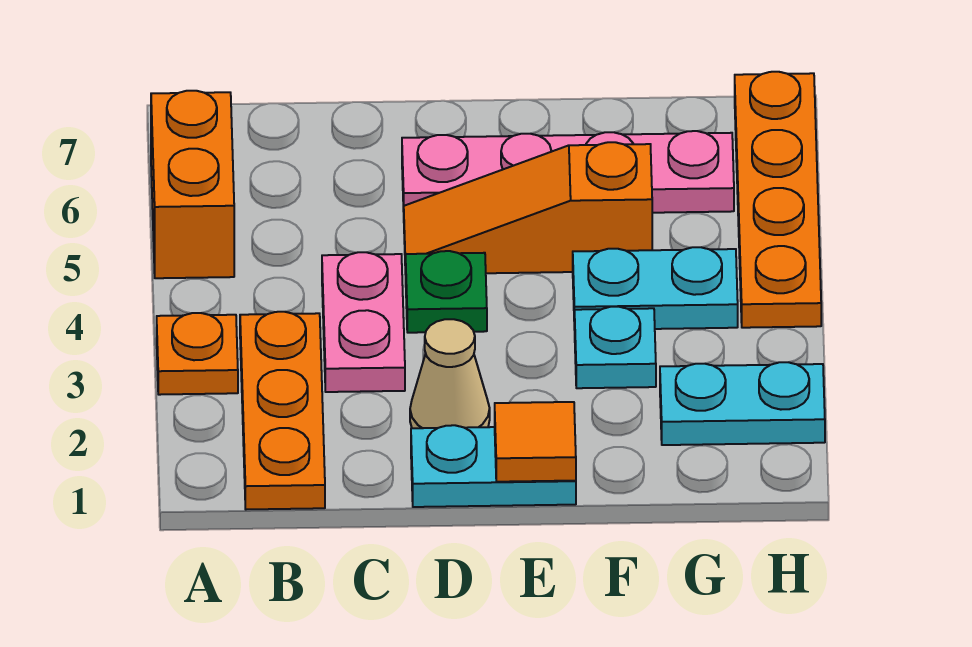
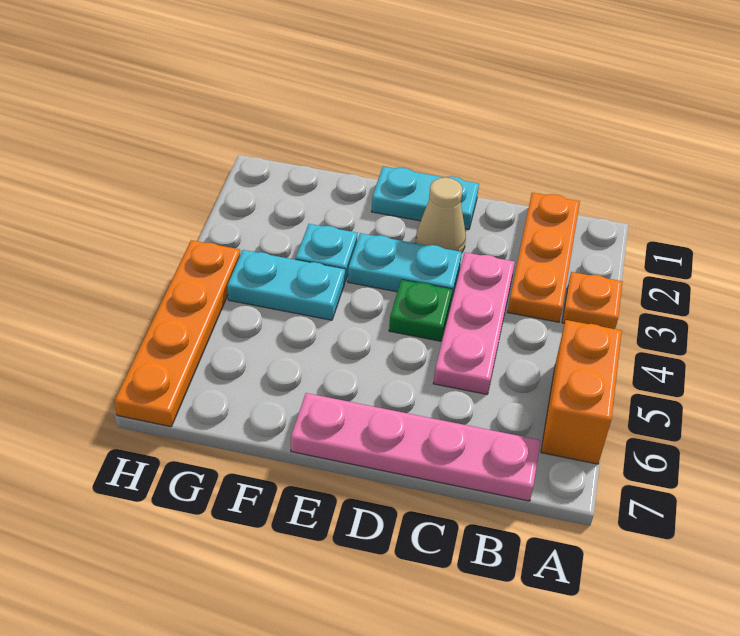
pink 1x2 plate [322,252,405,392] -> pink 1x3 plate [433,252,515,394]
orange 1x3 slope [404,142,652,274] -> none
pink 1x4 plate [402,131,734,213] -> pink 1x4 plate moved to [291,393,541,501]
orange 1x1 tile [495,402,576,482] -> none
cyan 1x2 plate [660,362,825,445] -> cyan 1x2 plate moved to [348,233,462,300]

